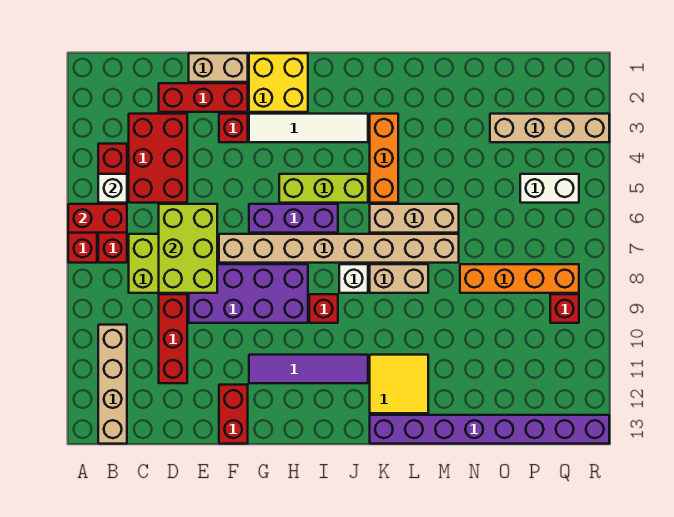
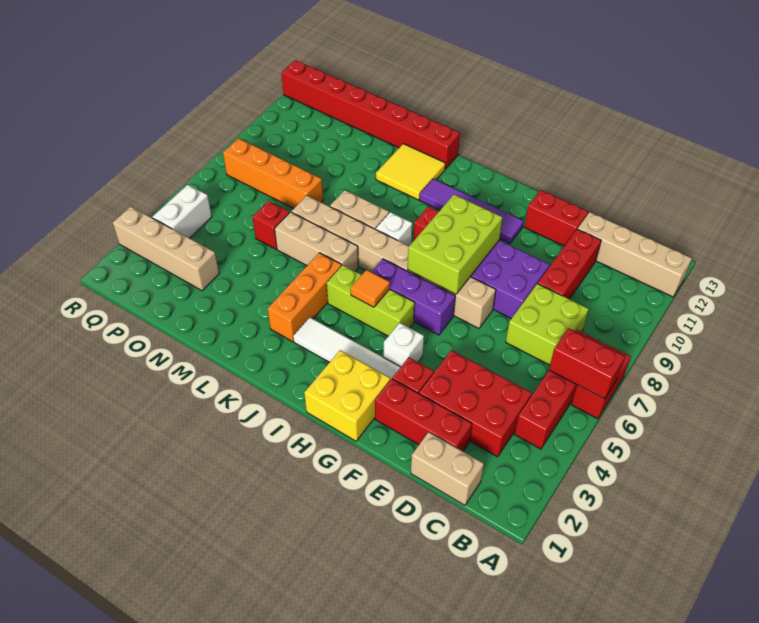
white 1x1 brick [98,174,127,203] -> white 1x1 brick moved to [384,323,424,367]
tan 1x4 brick [98,325,127,444] -> tan 1x4 brick turned to [578,212,692,297]
red 2x3 brick [129,114,187,203] -> red 2x3 brick turned to [419,350,532,457]
lime 2x3 brick [159,204,217,293] -> lime 2x3 brick moved to [408,194,503,294]
tan 1x2 brick [189,53,248,82] -> tan 1x2 brick moved to [411,432,484,505]
red 1x2 brick [219,385,248,444] -> red 1x2 brick turned to [525,190,588,246]
none -> orange 1x1 tile [350,270,390,307]
purple 1x8 brick [370,415,609,444] -> red 1x8 brick [281,60,460,169]
white 1x2 brick [520,174,579,203] -> white 1x2 brick turned to [153,185,212,238]
red 1x1 brick [550,294,579,323] -> red 1x1 brick moved to [253,201,290,249]

